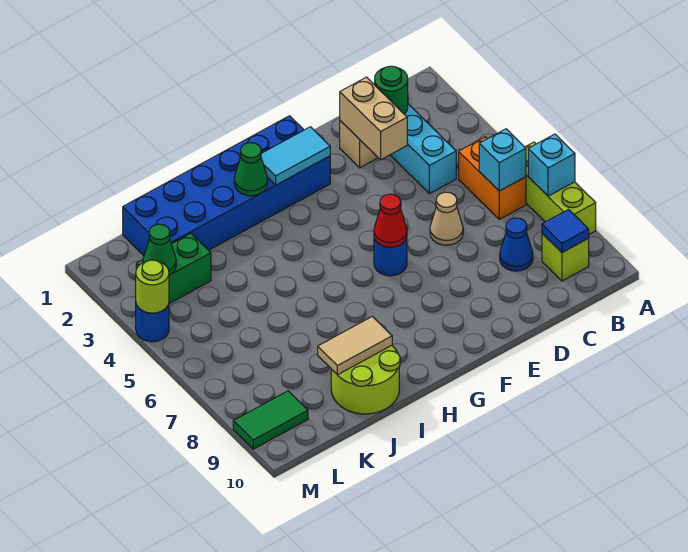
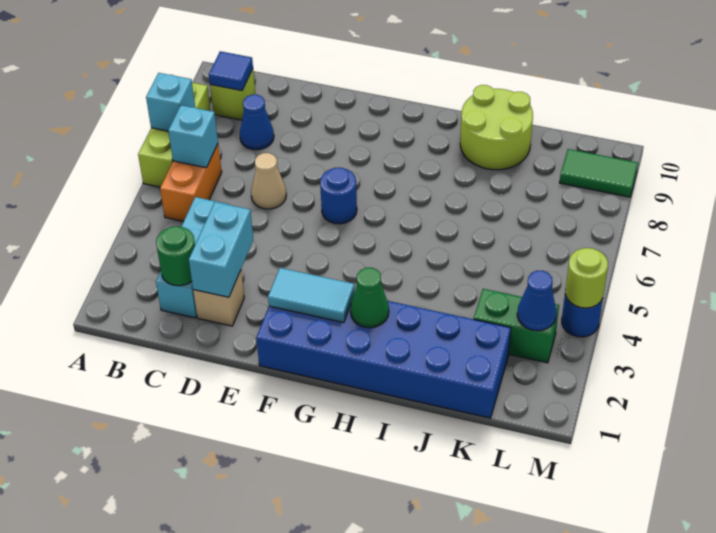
tan 1x2 brick [340,77,407,160] -> cyan 1x2 brick [189,202,253,297]
red 1x1 cone [374,194,407,247] -> none
tan 1x2 tile [318,316,392,375] -> none
green 1x1 cone [143,224,176,275] -> blue 1x1 cone [517,271,556,331]

